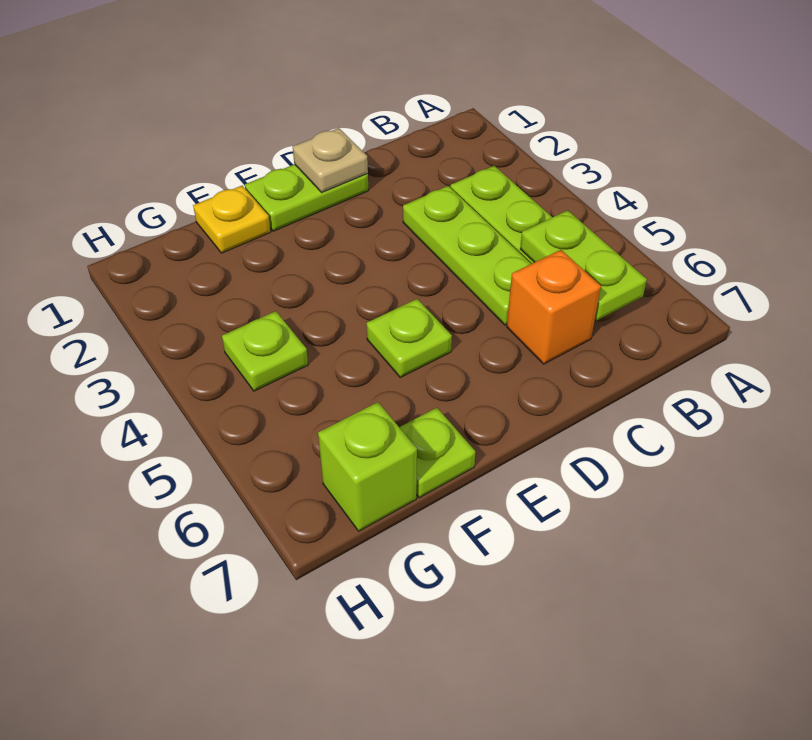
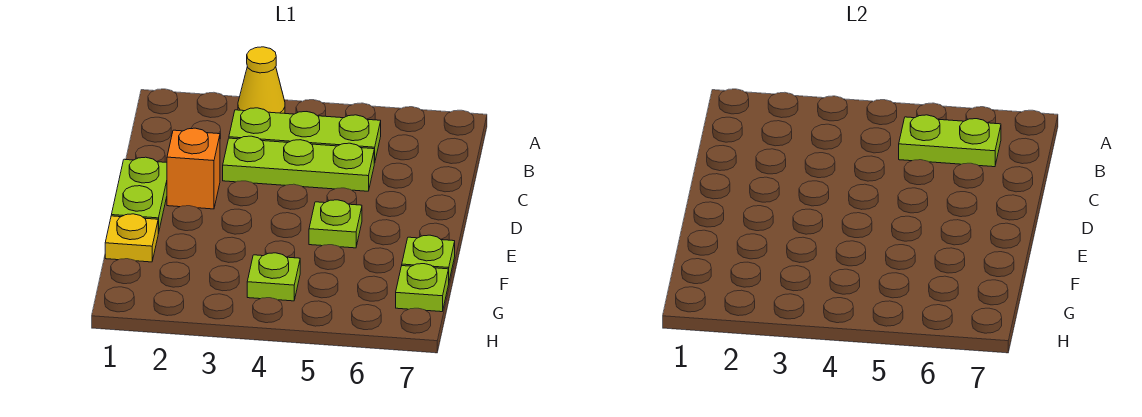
none -> yellow 1x1 cone [238,47,285,113]
orange 1x1 brick [507,250,601,364] -> orange 1x1 brick moved to [167,128,220,209]
tan 1x1 plate [293,128,368,192] -> none
lime 1x1 brick [318,402,417,531] -> lime 1x1 plate [396,264,449,312]

